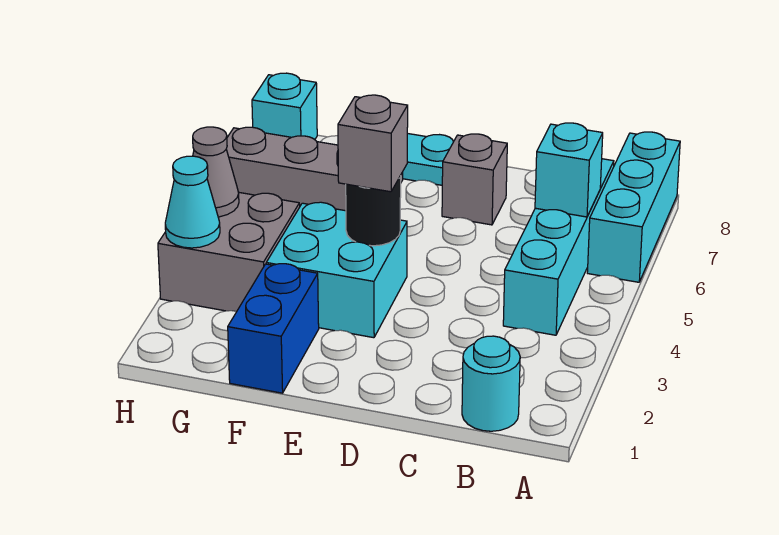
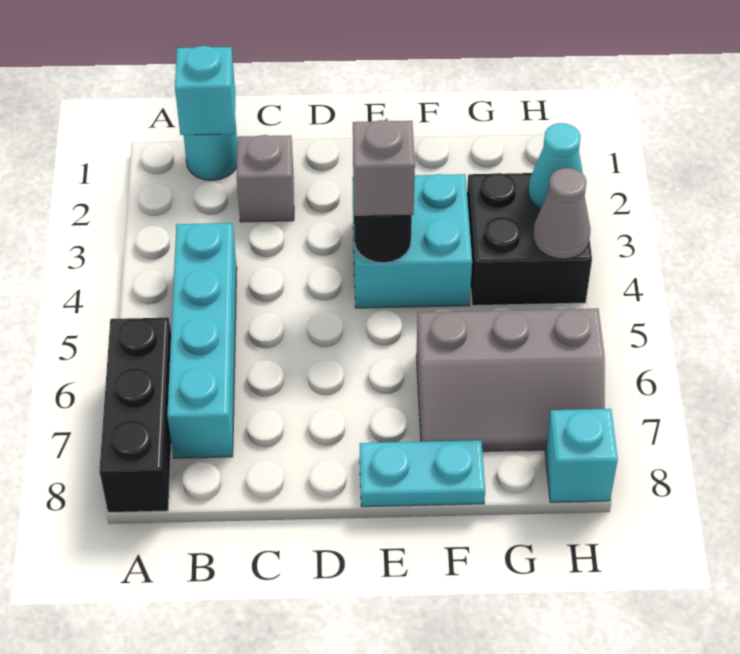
cyan 1x3 brick [587,132,680,282] -> black 1x3 brick [99,318,171,513]
cyan 1x1 brick [535,123,603,217] -> cyan 1x1 brick moved to [175,46,235,135]
grey 1x1 brick [442,134,507,225] -> grey 1x1 brick moved to [236,135,294,222]
blue 1x2 brick [228,264,319,393] -> none
grey 2x2 brick [158,193,300,312] -> black 2x2 brick [467,173,592,306]

